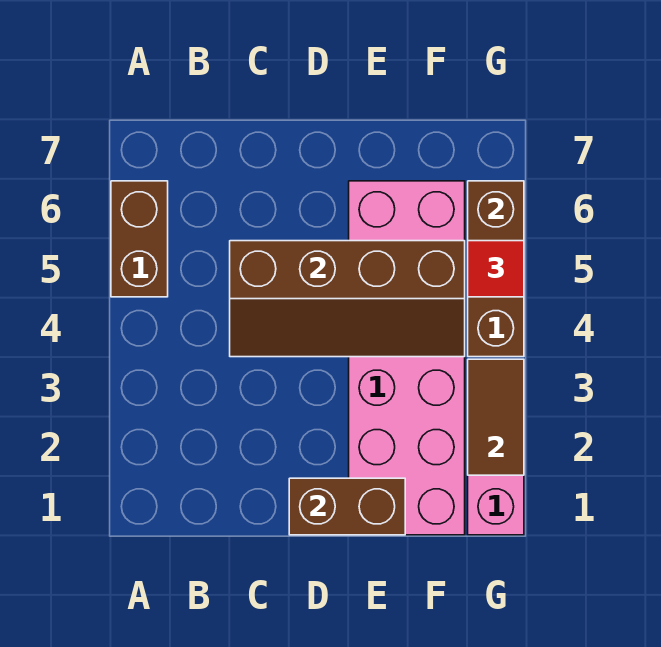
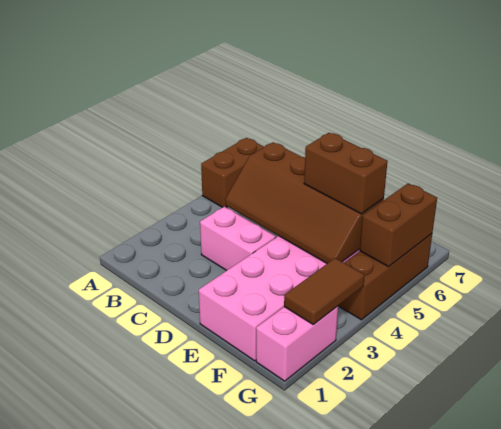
none -> pink 1x2 brick [200,206,276,271]
brown 1x2 brick [289,478,405,535] -> brown 1x2 brick moved to [304,133,388,214]
red 1x1 tile [468,241,524,297] -> none

